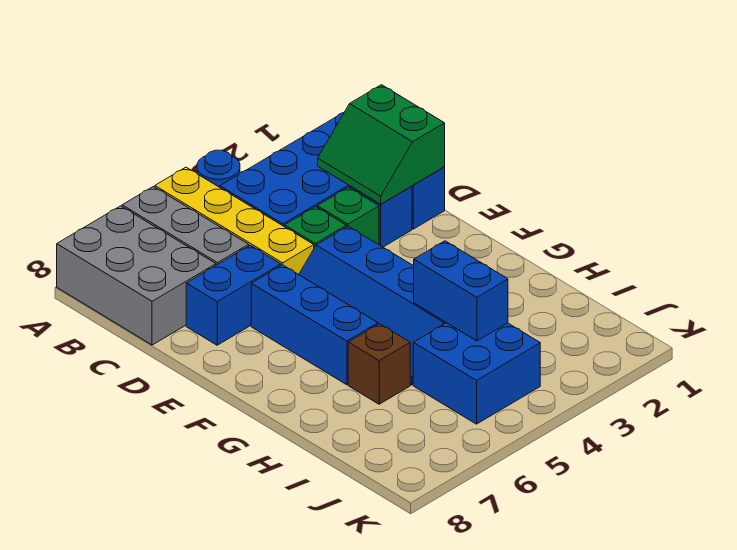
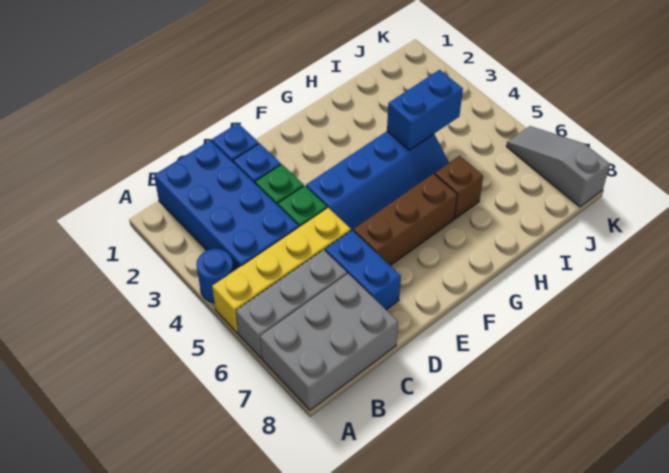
green 2x2 slope [318,85,445,204] -> none
blue 1x3 brick [251,265,378,385] -> brown 1x3 brick [353,174,457,265]
blue 2x2 brick [413,323,540,424] -> none
none -> grey 1x3 slope [506,126,610,207]

